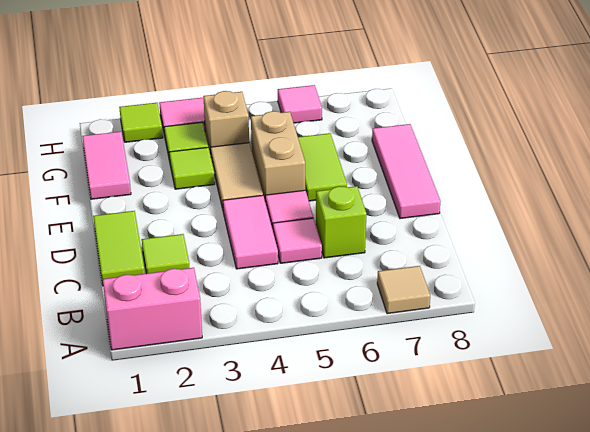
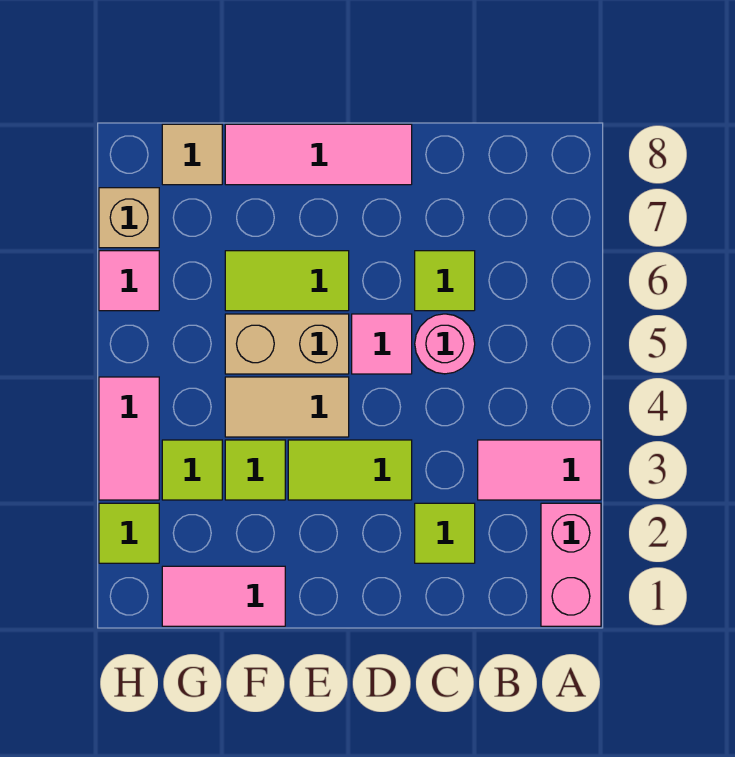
tan 1x1 tile [377,266,430,314] -> tan 1x1 tile moved to [162,124,222,185]
lime 1x2 tile [93,211,145,285] -> lime 1x2 tile moved to [288,440,412,500]
pink 1x2 tile [223,195,278,269] -> pink 1x2 tile moved to [478,440,601,500]
pink 1x1 tile [273,218,322,263] -> pink 1x1 round brick [415,314,475,374]
lime 1x1 brick [316,186,367,258] -> lime 1x1 tile [415,251,475,311]
tan 1x1 brick [203,91,249,155] -> tan 1x1 brick moved to [99,188,159,248]

